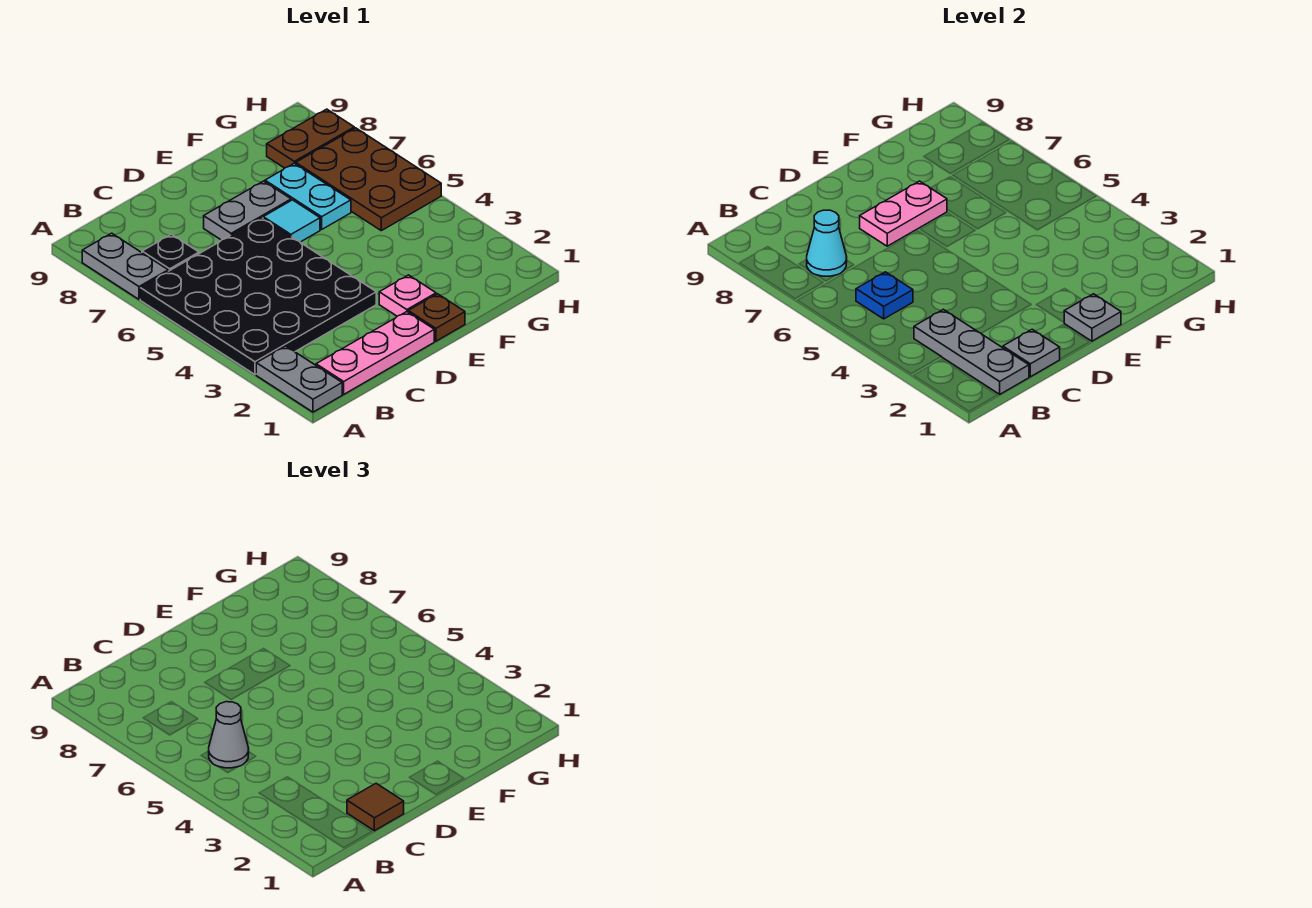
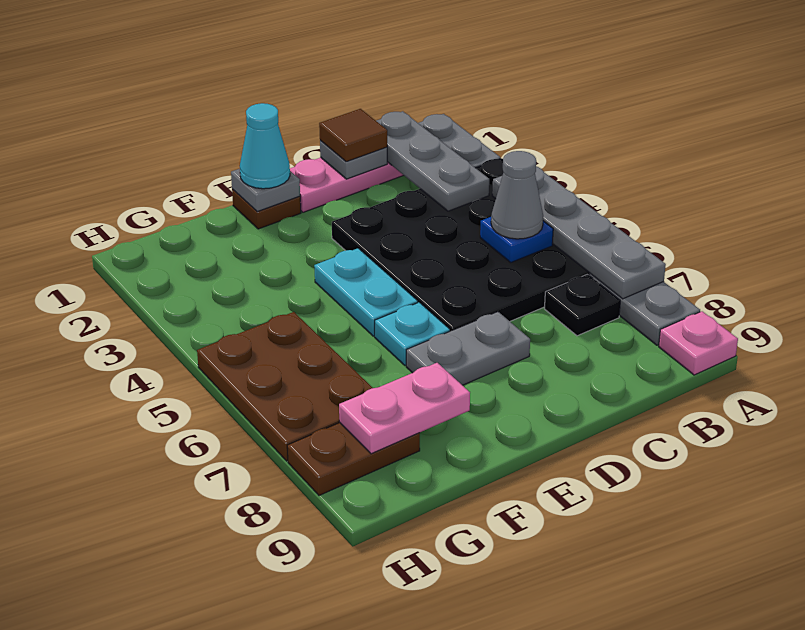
none -> grey 1x4 plate [492,166,666,299]
cyan 1x1 cone [807,210,847,276] -> cyan 1x1 cone moved to [240,103,290,189]
pink 1x2 plate [860,181,947,246] -> pink 1x2 plate moved to [339,363,470,454]
pink 1x1 plate [379,275,436,316] -> pink 1x1 plate moved to [659,311,738,375]
cyan 1x1 tile [263,200,320,242] -> cyan 1x1 plate [375,302,450,365]
cyan 1x2 plate [265,163,351,230] -> cyan 1x2 plate moved to [314,248,418,336]

